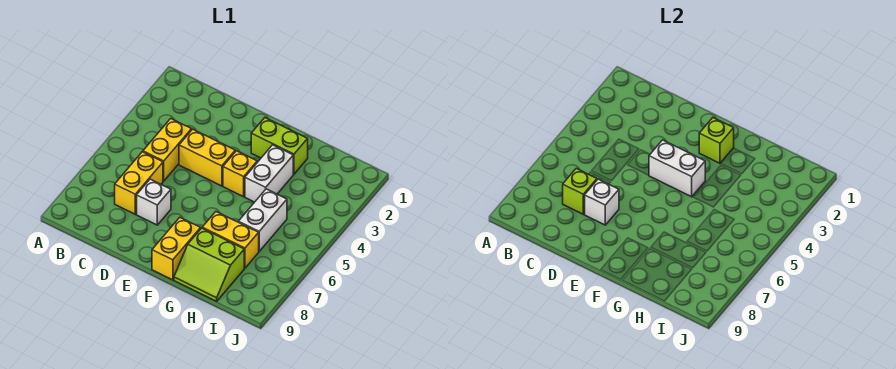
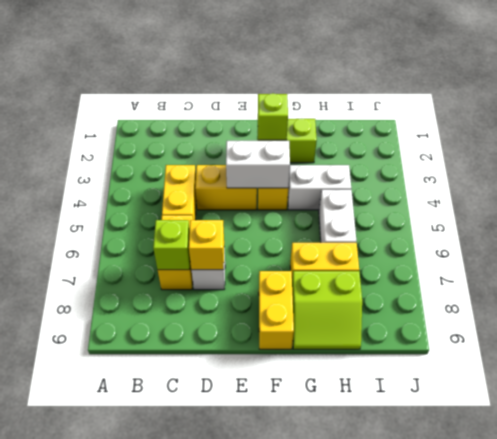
white 1x1 brick [585,179,619,225] -> yellow 1x1 brick [189,220,224,270]
white 1x2 brick [245,145,293,202] -> white 1x2 brick turned to [288,165,351,210]

